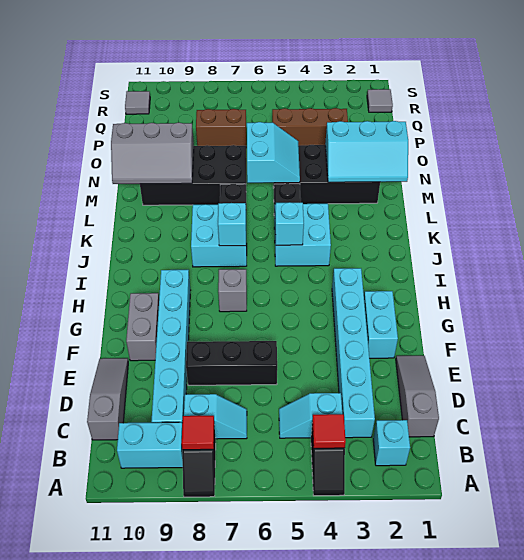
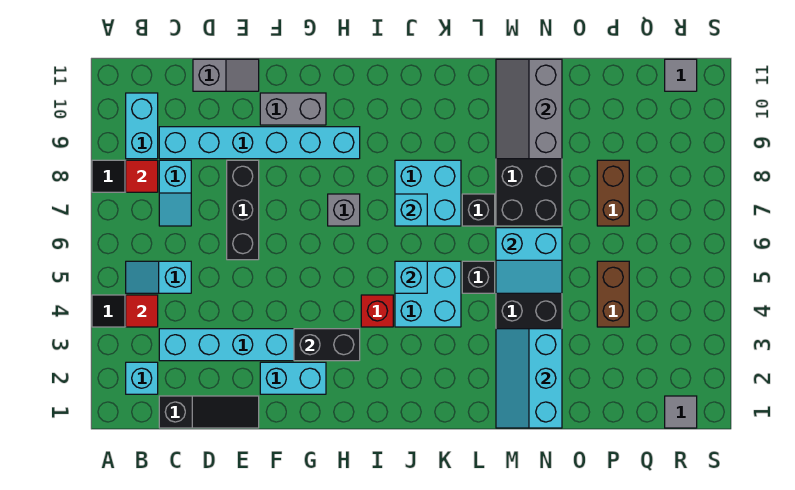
grey 1x3 slope [396,356,439,437] -> black 1x3 slope [159,396,259,428]
cyan 1x2 slope [279,393,342,438] -> cyan 1x2 slope turned to [126,261,191,293]
grey 1x3 slope [87,358,128,440] -> grey 1x2 slope [193,59,259,91]
none -> black 1x2 brick [294,329,360,361]
none -> red 1x1 brick [361,295,393,327]
brown 1x3 brick [272,108,348,145] -> brown 1x2 brick [597,261,629,327]

